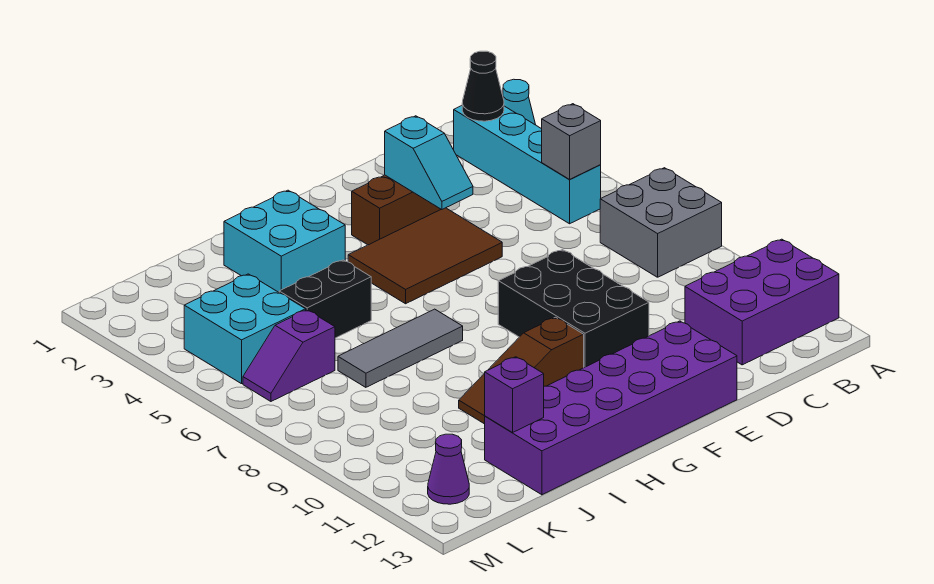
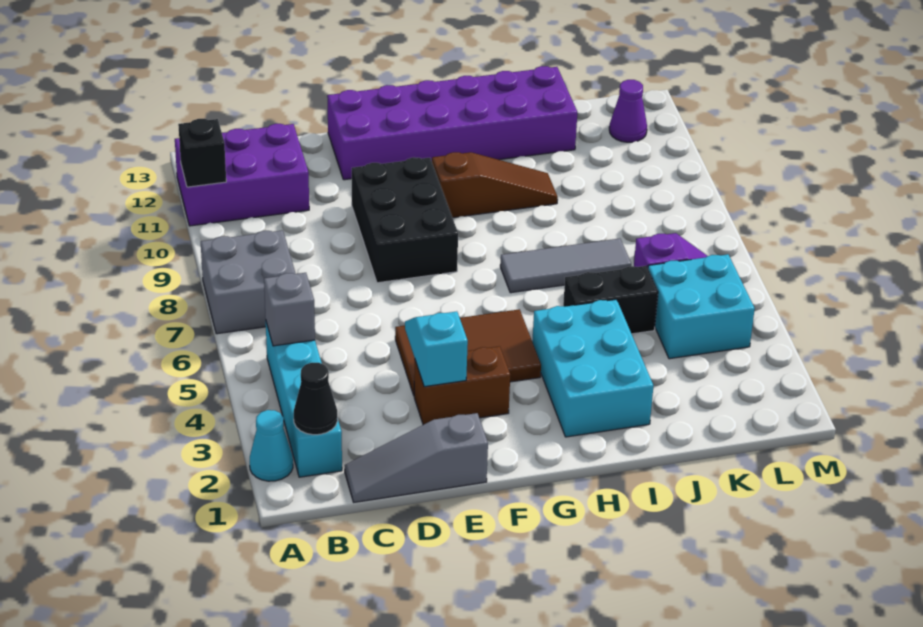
none -> black 1x1 brick [178,119,226,187]
none -> grey 1x3 slope [345,413,488,502]
cyan 2x2 brick [224,190,345,292] -> cyan 2x3 brick [532,299,654,437]
purple 1x1 brick [485,357,544,433] -> none

